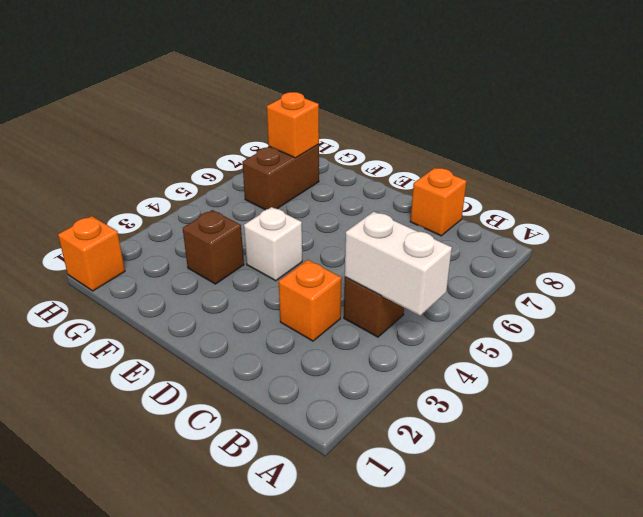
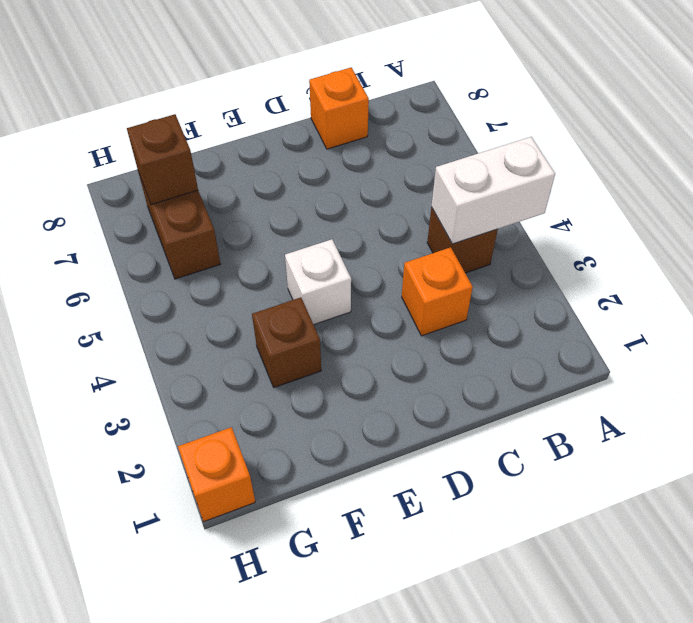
orange 1x1 brick [267,92,319,158] -> brown 1x1 brick [127,114,198,205]

